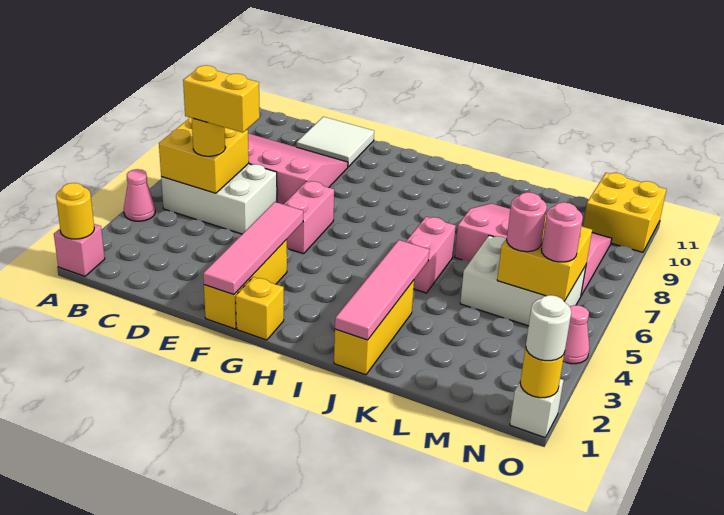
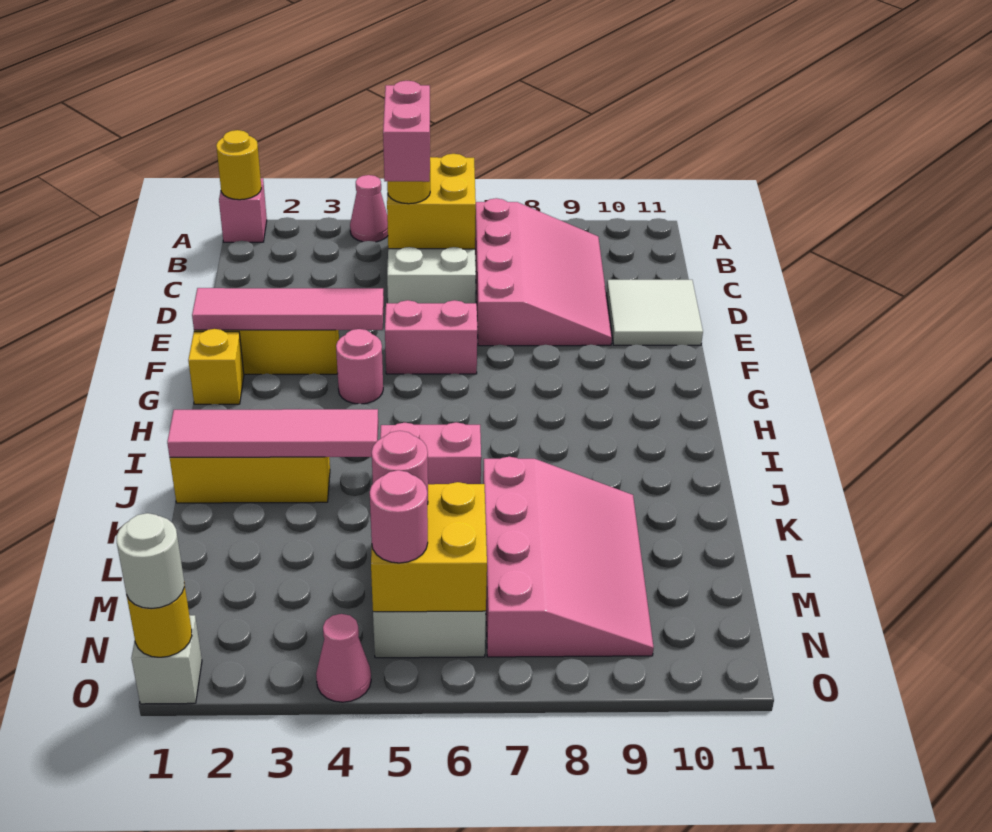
yellow 1x2 brick [183,65,260,133] -> pink 1x2 brick [383,81,430,182]
none -> pink 1x1 round brick [336,329,383,404]
yellow 2x2 brick [583,173,666,252] -> none

